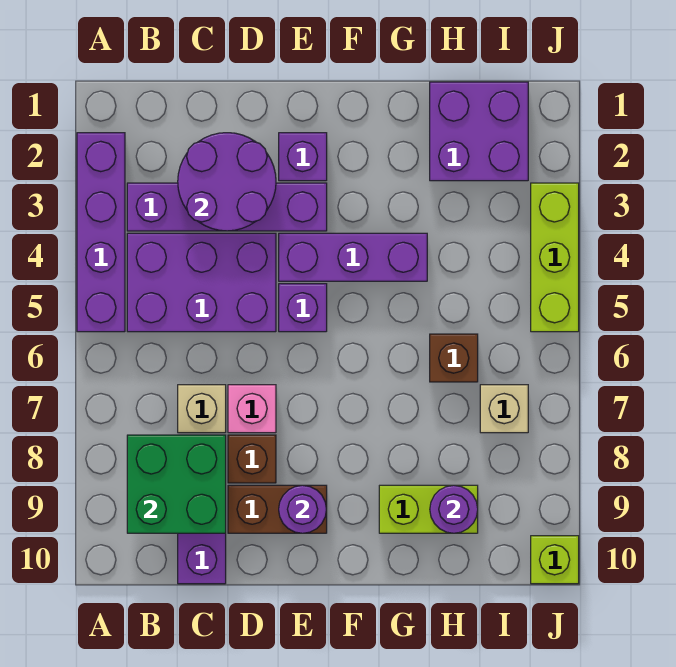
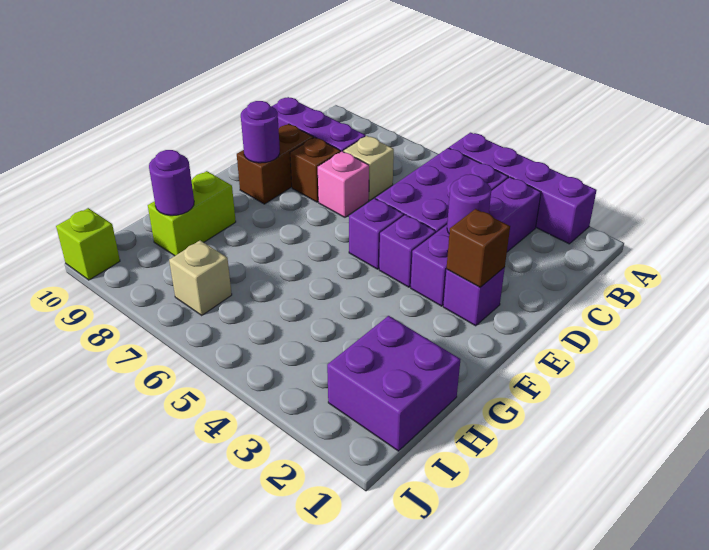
green 2x2 brick [127,435,226,533] -> none
purple 2x2 round brick [178,133,276,231] -> purple 1x1 round brick [447,174,491,233]
purple 1x3 brick [279,233,427,281] -> purple 1x1 brick [379,215,436,287]
brown 1x1 brick [430,334,478,382] -> brown 1x1 brick moved to [447,209,510,287]
lime 1x3 brick [531,183,579,332] -> none

